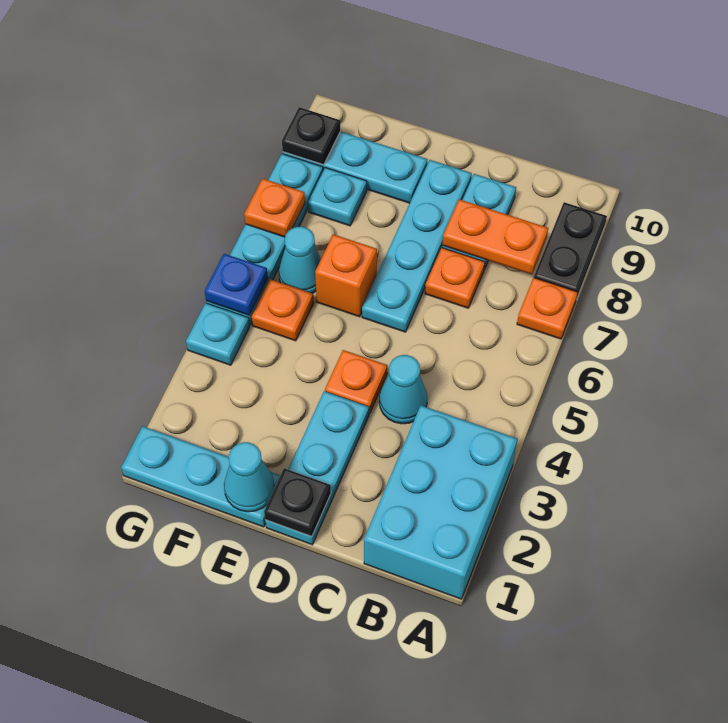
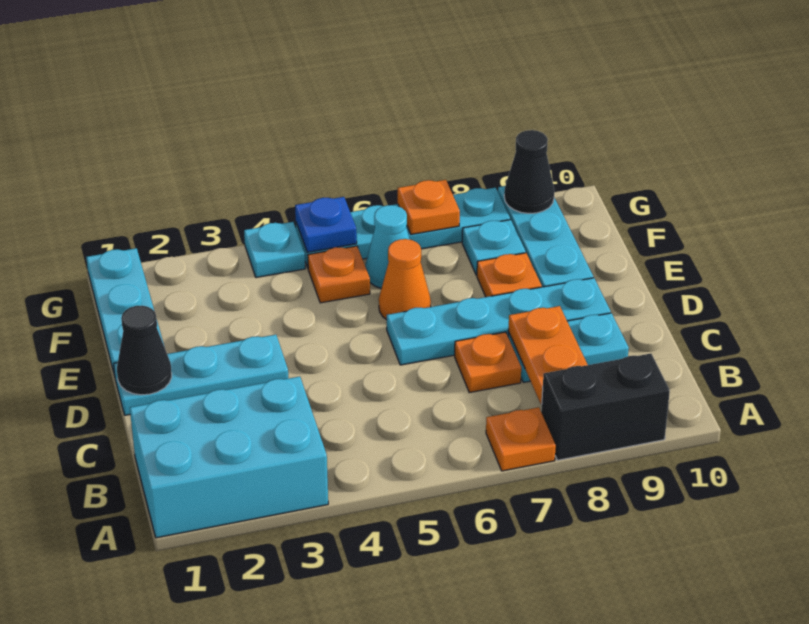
black 1x2 plate [534,202,607,297] -> black 1x2 brick [541,354,670,460]
cyan 1x1 cone [379,355,427,424] -> none
black 1x1 plate [264,468,331,537] -> black 1x1 cone [117,306,172,395]
orange 1x1 plate [325,350,387,414] -> orange 1x1 plate moved to [477,253,542,297]
cyan 1x1 cone [224,442,274,512] -> none
orange 1x1 brick [315,234,377,317] -> orange 1x1 cone [379,239,431,320]
black 1x1 plate [282,107,340,165] -> black 1x1 cone [504,130,554,214]

